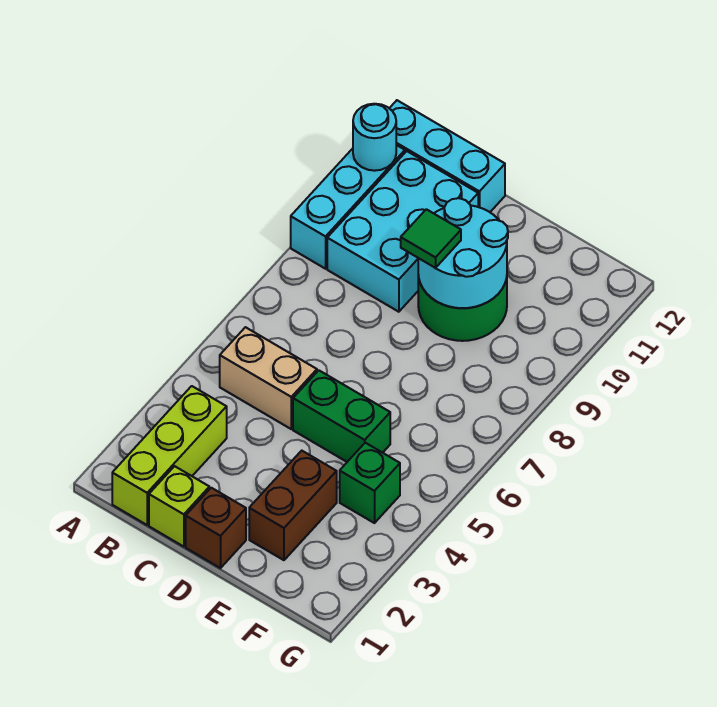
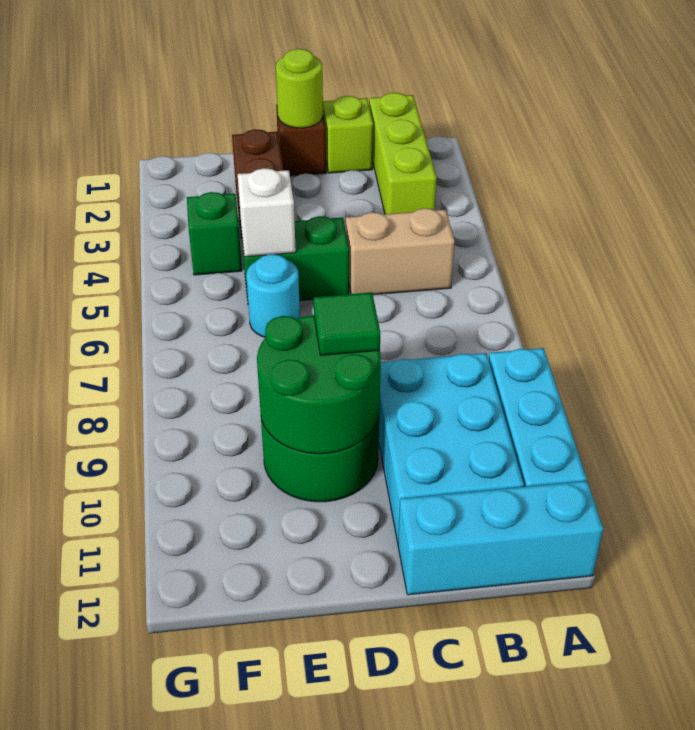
cyan 1x1 round brick [353,104,396,171] -> cyan 1x1 round brick moved to [246,254,300,337]
none -> lime 1x1 round brick [276,49,323,128]
cyan 2x2 round brick [418,198,508,308] -> green 2x2 round brick [257,316,381,454]
none -> white 1x1 brick [238,168,296,257]

